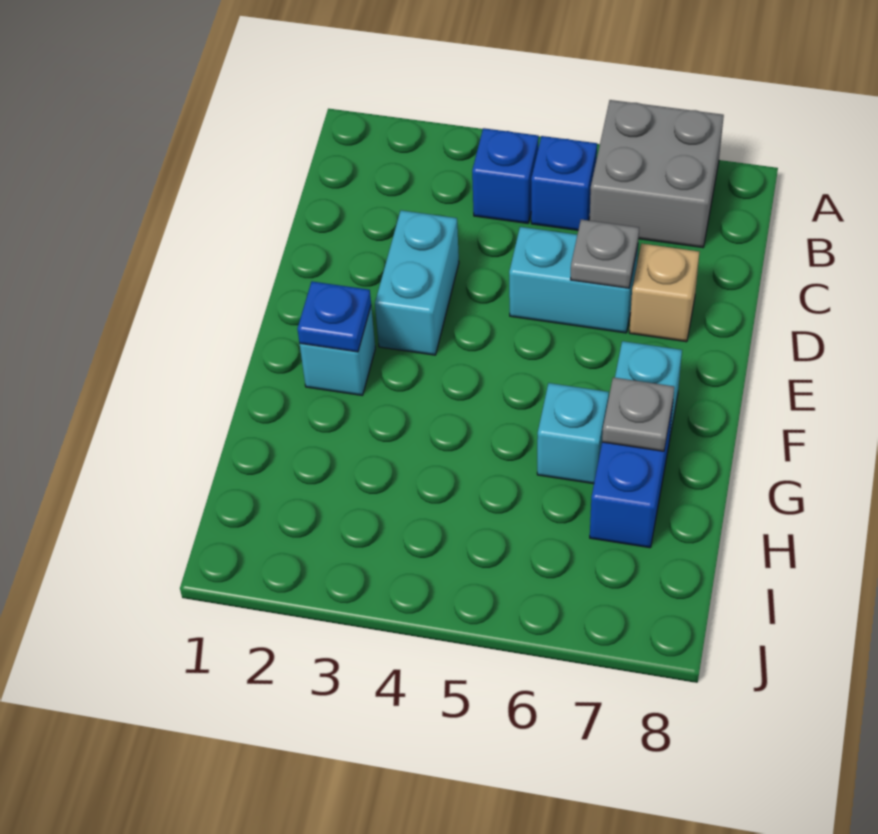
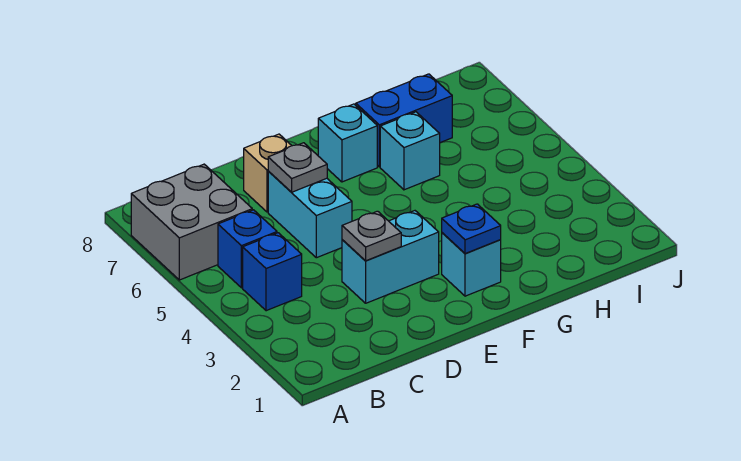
grey 1x1 plate [602,377,674,451] -> grey 1x1 plate moved to [342,211,401,261]

